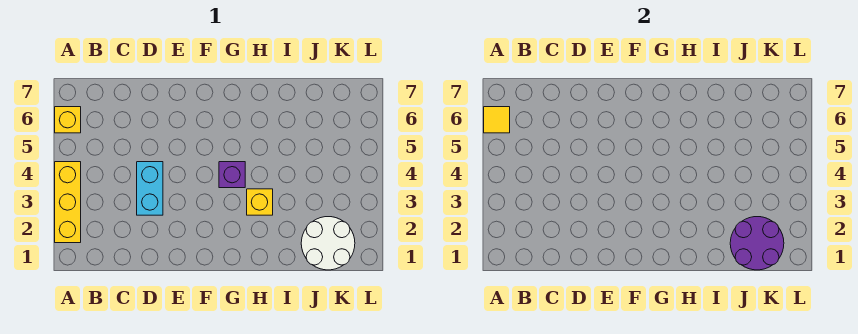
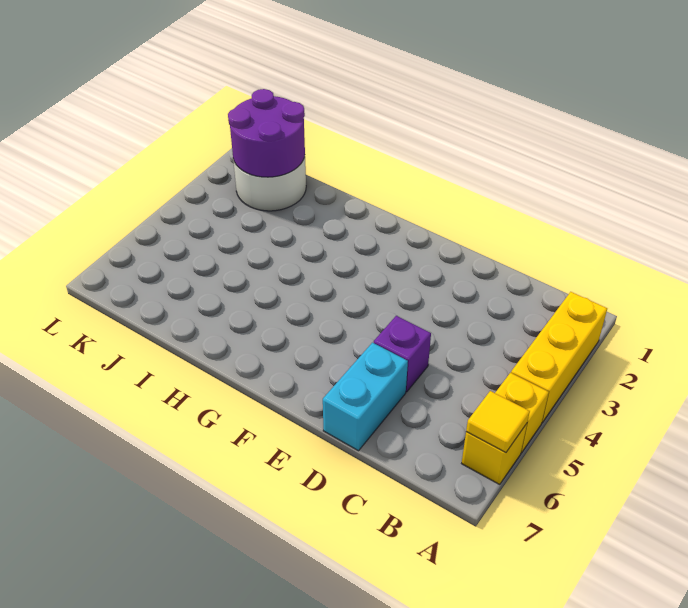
cyan 1x2 brick [137,162,163,215] -> cyan 1x2 brick moved to [323,343,408,451]
purple 1x1 brick [219,162,245,188] -> purple 1x1 brick moved to [374,316,431,392]
yellow 1x1 brick [247,189,273,215] -> yellow 1x1 brick moved to [495,373,549,453]

